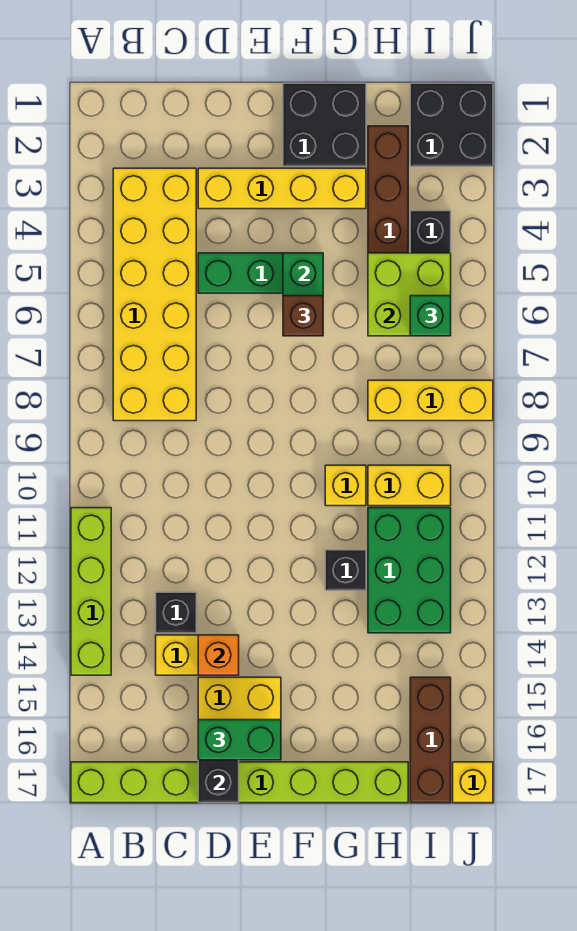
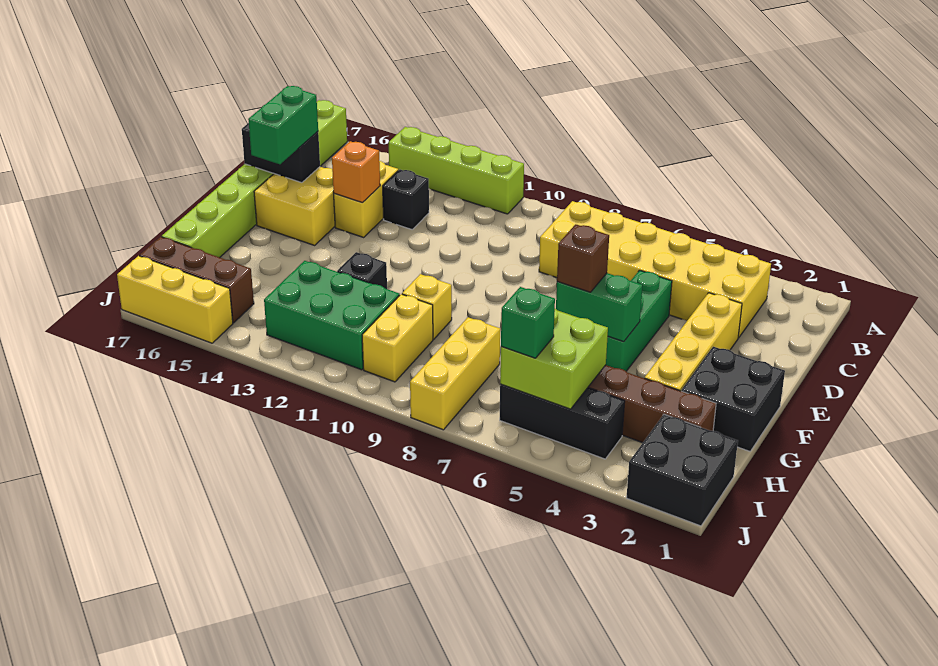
yellow 1x1 brick [453,762,493,803] -> yellow 1x3 brick [117,256,233,343]

